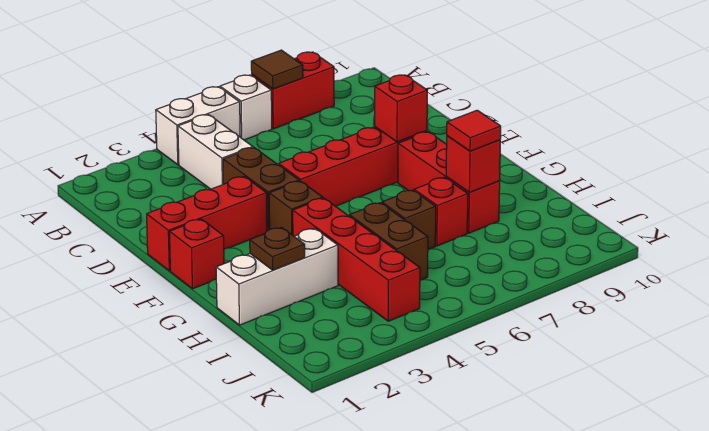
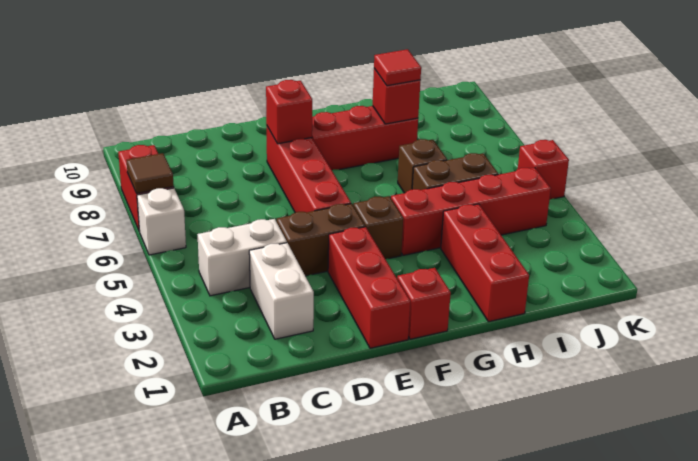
white 1x2 brick [156,87,240,165] -> white 1x2 brick moved to [249,243,314,339]
white 1x3 brick [216,228,338,325] -> red 1x3 brick [441,204,529,322]
brown 1x1 plate [250,227,305,270] -> none
red 1x1 brick [414,177,468,246] -> red 1x1 brick moved to [518,140,569,200]

